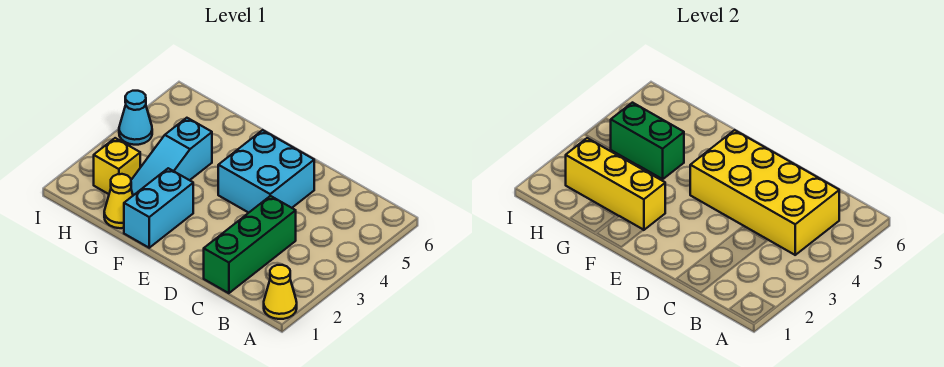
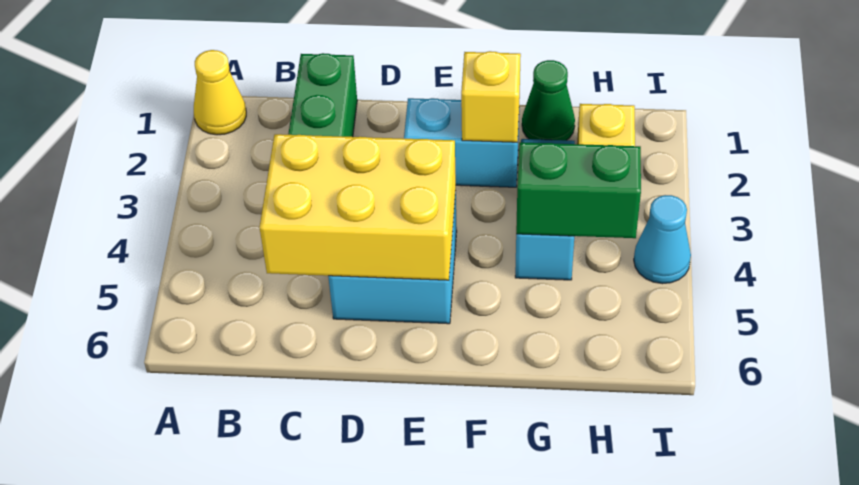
yellow 2x4 brick [690,130,839,255] -> yellow 2x3 brick [260,134,456,280]
cyan 1x2 brick [124,168,193,248] -> cyan 1x2 brick turned to [404,98,519,187]
yellow 1x3 brick [566,138,665,230] -> yellow 1x1 brick [461,51,521,142]
yellow 1x1 cone [104,174,133,228] -> green 1x1 cone [522,60,575,140]

